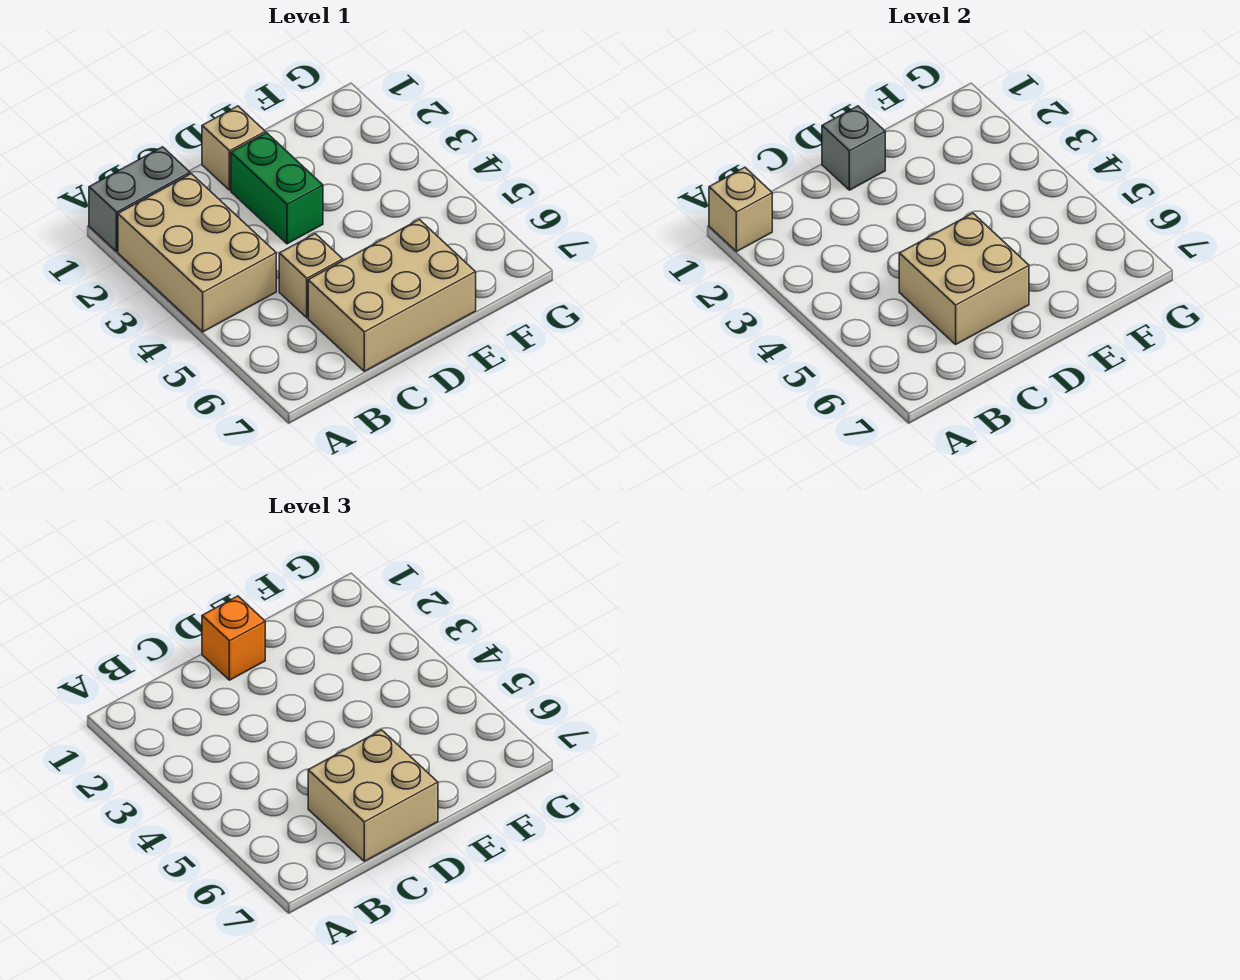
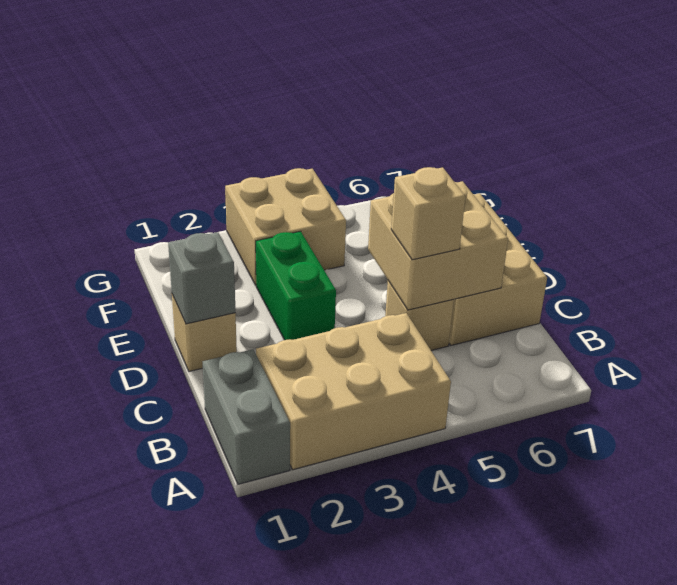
tan 1x1 brick [709,167,772,252] -> tan 1x1 brick moved to [391,167,466,260]
tan 2x2 brick [308,730,438,861] -> tan 2x2 brick moved to [225,168,346,285]
orange 1x1 brick [202,596,265,680] -> none
green 1x2 brick [231,133,323,244] -> green 1x2 brick turned to [256,231,336,340]

